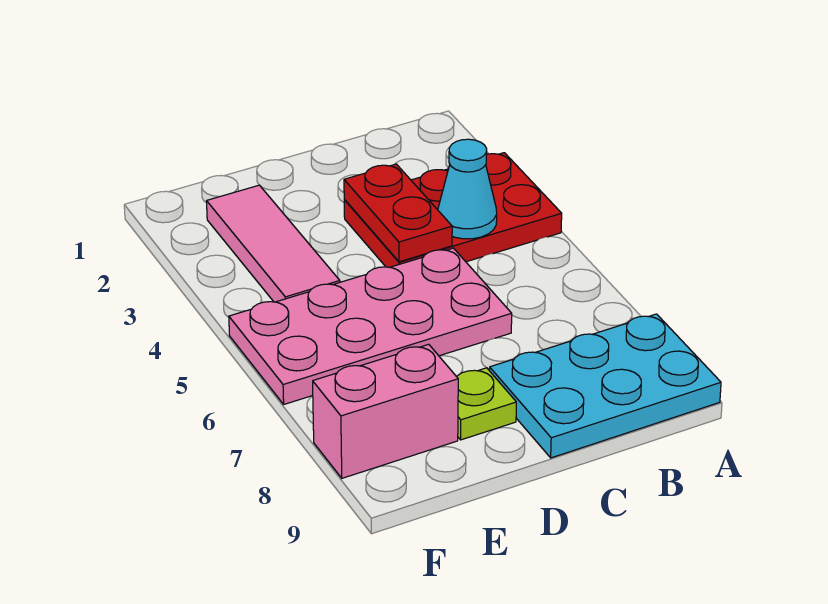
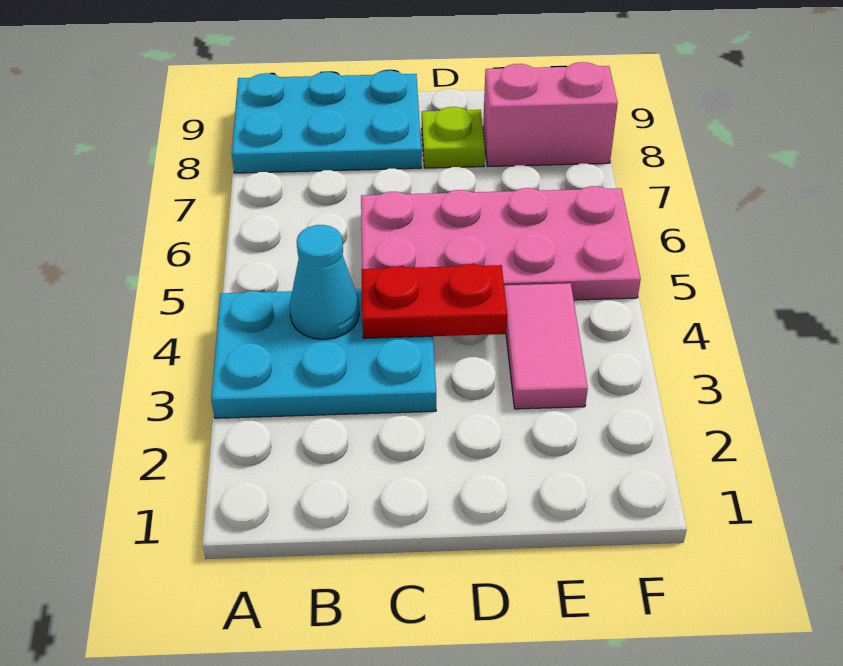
red 2x3 plate [344,153,562,267] -> cyan 2x3 plate [211,289,436,418]
red 1x2 plate [344,164,452,262] -> red 1x2 plate turned to [362,264,507,338]
pink 1x3 tile [207,185,340,302] -> pink 1x2 tile [504,283,588,409]

